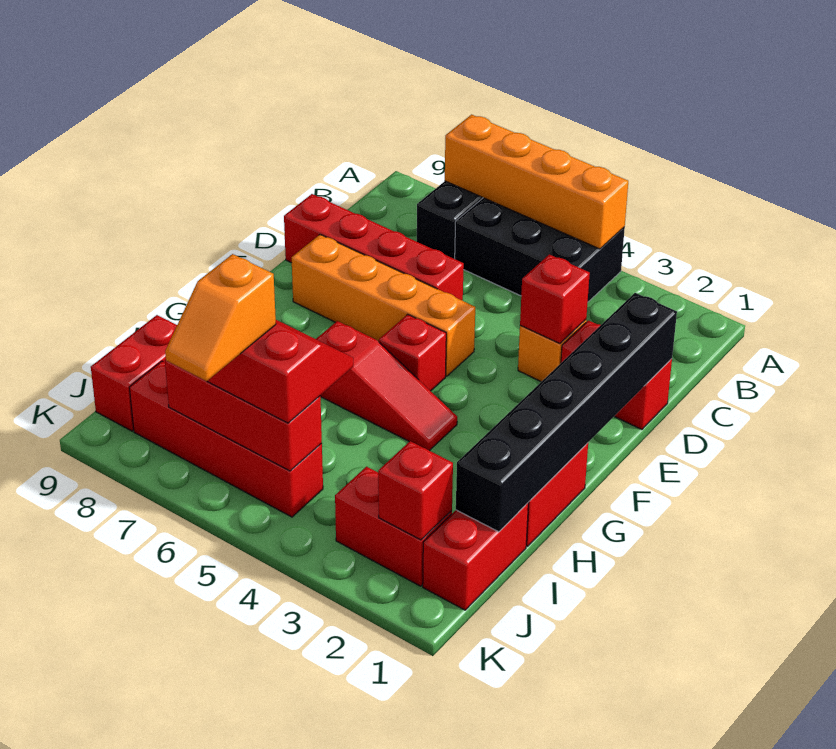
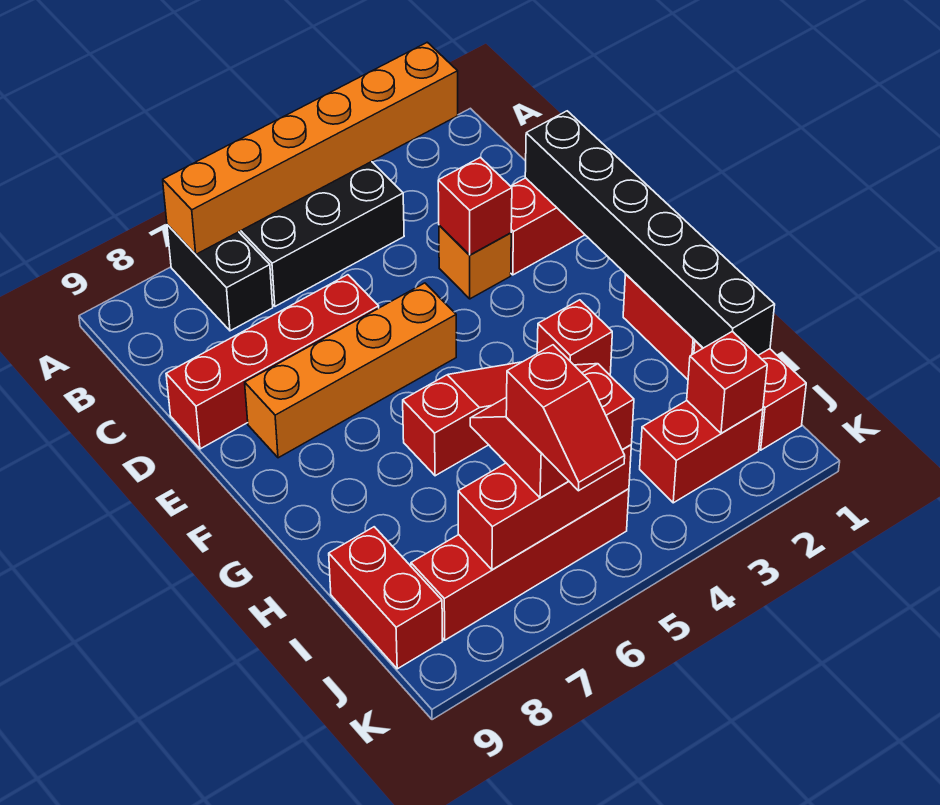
orange 1x4 brick [445,115,628,249] -> orange 1x6 brick [163,42,458,254]
red 1x1 brick [379,314,446,391] -> red 1x1 brick moved to [537,300,612,375]
orange 1x2 slope [165,254,276,381] -> red 1x2 slope [506,345,625,491]

